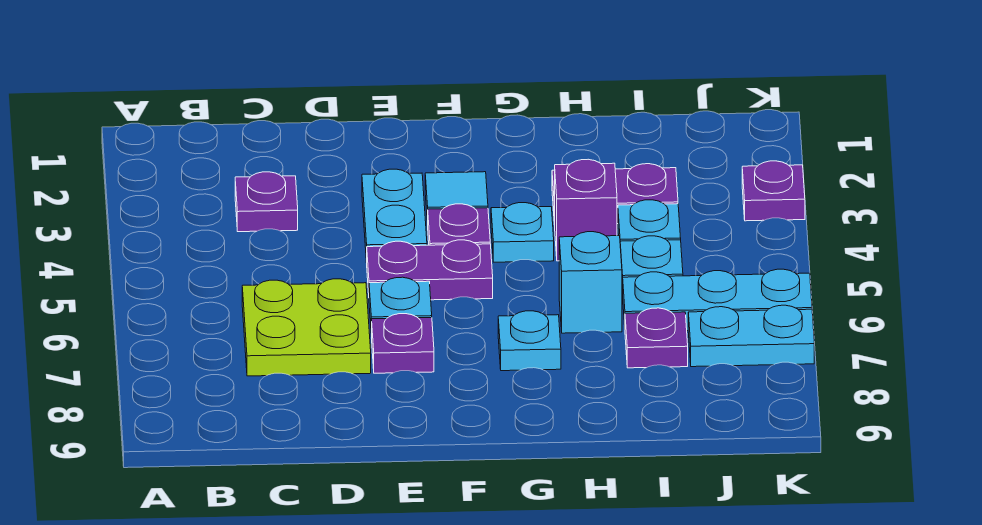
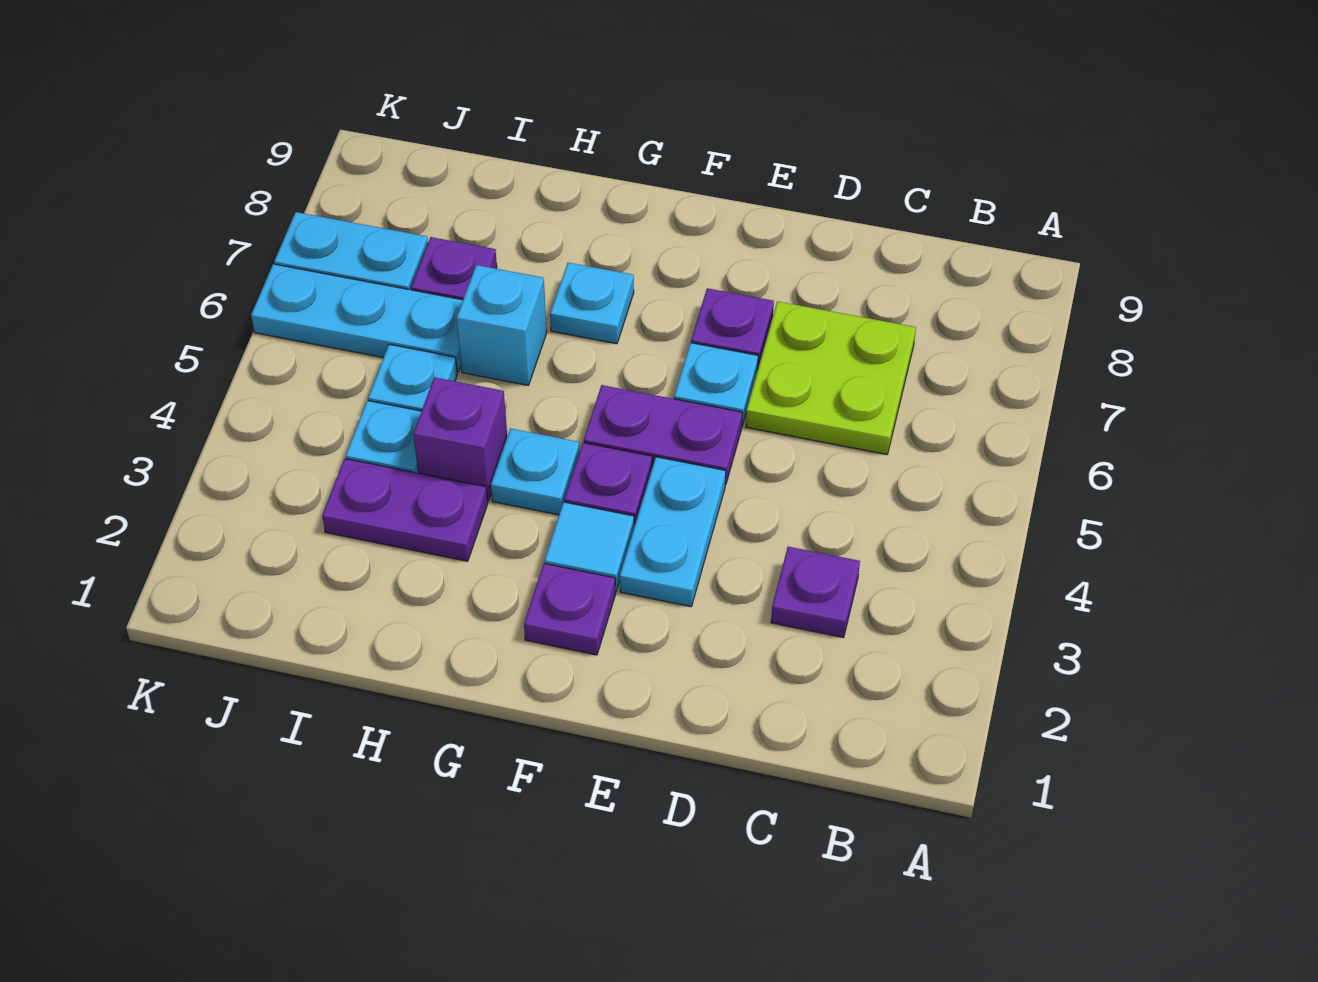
purple 1x1 plate [742,161,805,221] -> purple 1x1 plate moved to [524,563,616,655]

